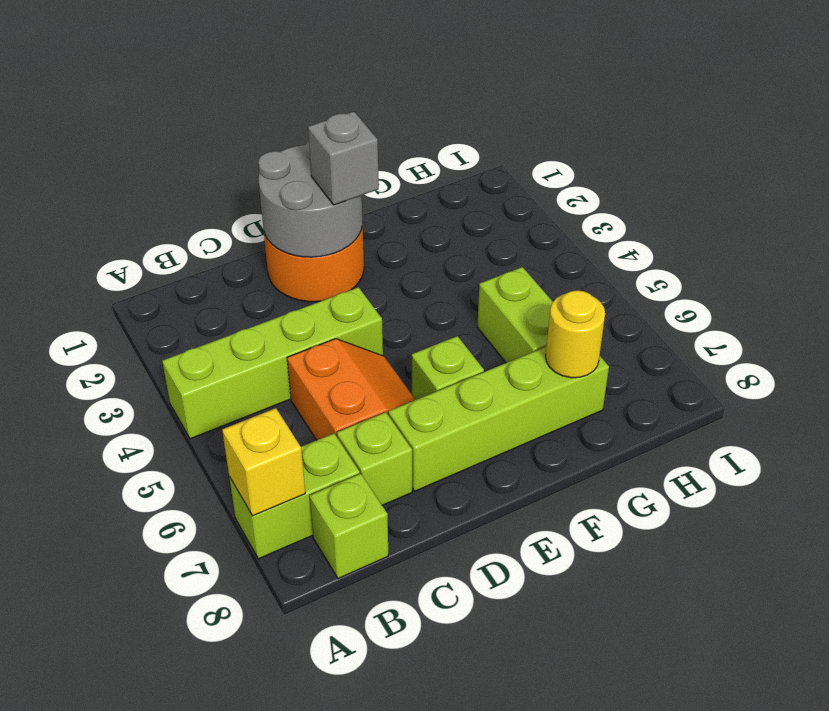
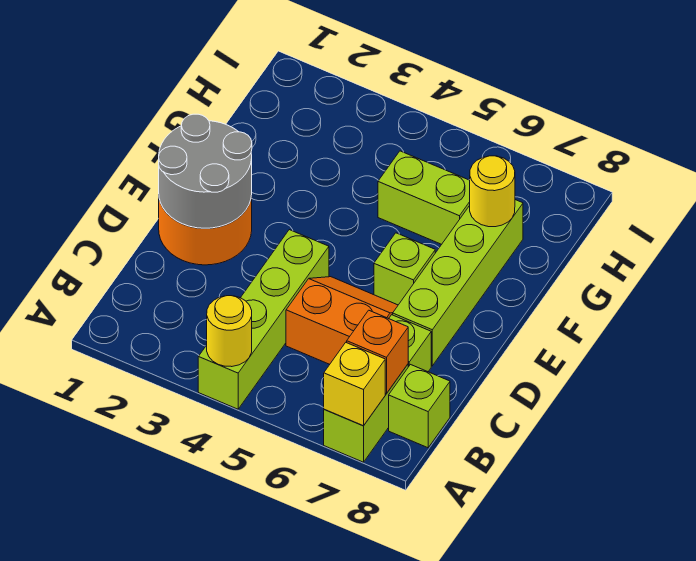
none -> yellow 1x1 round brick [207,296,252,367]
none -> orange 1x1 brick [347,310,408,394]
grey 1x1 brick [308,111,379,205] -> none

